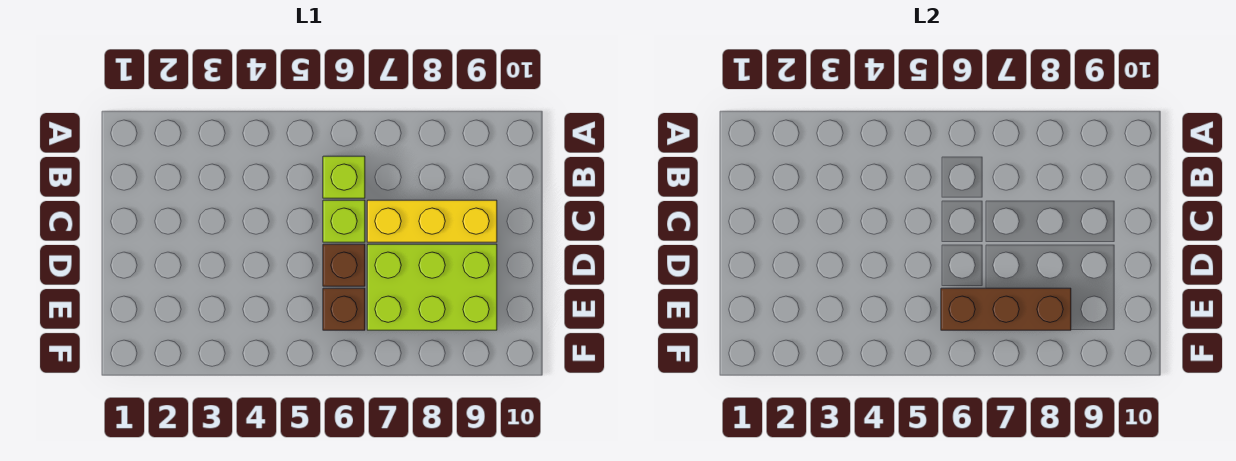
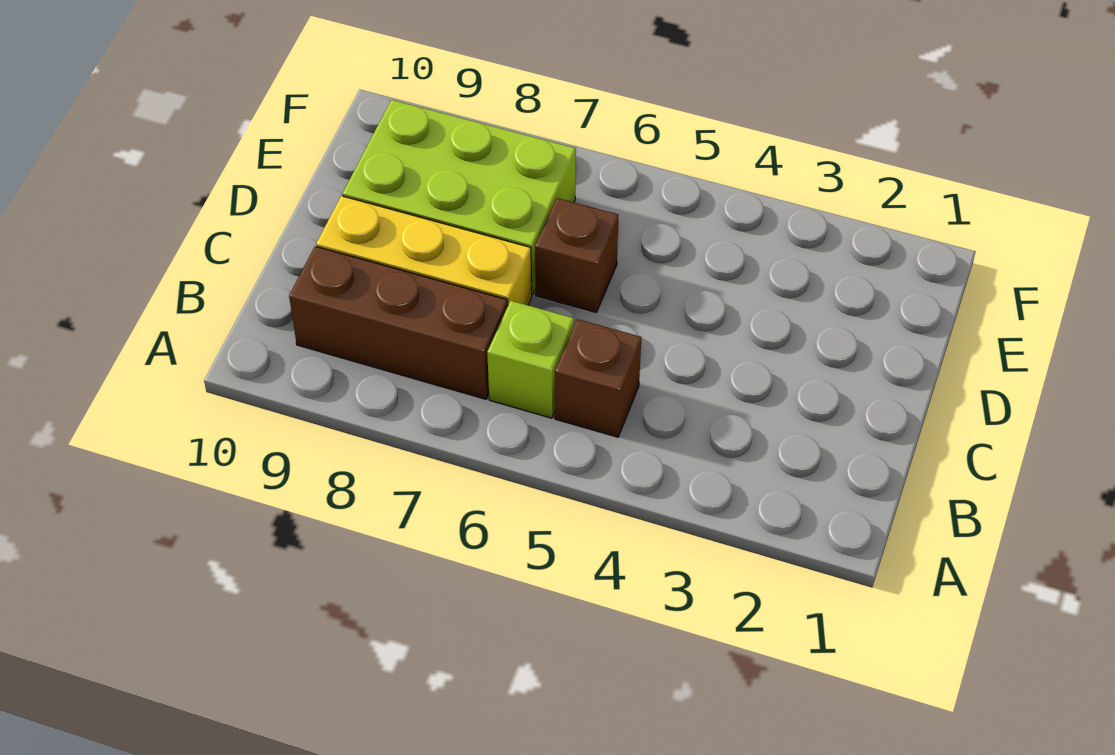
lime 1x1 brick [323,200,365,242] -> none
brown 1x1 brick [323,288,365,330] -> brown 1x1 brick moved to [555,319,641,437]
brown 1x3 brick [941,288,1071,330] -> brown 1x3 brick moved to [289,246,508,399]

